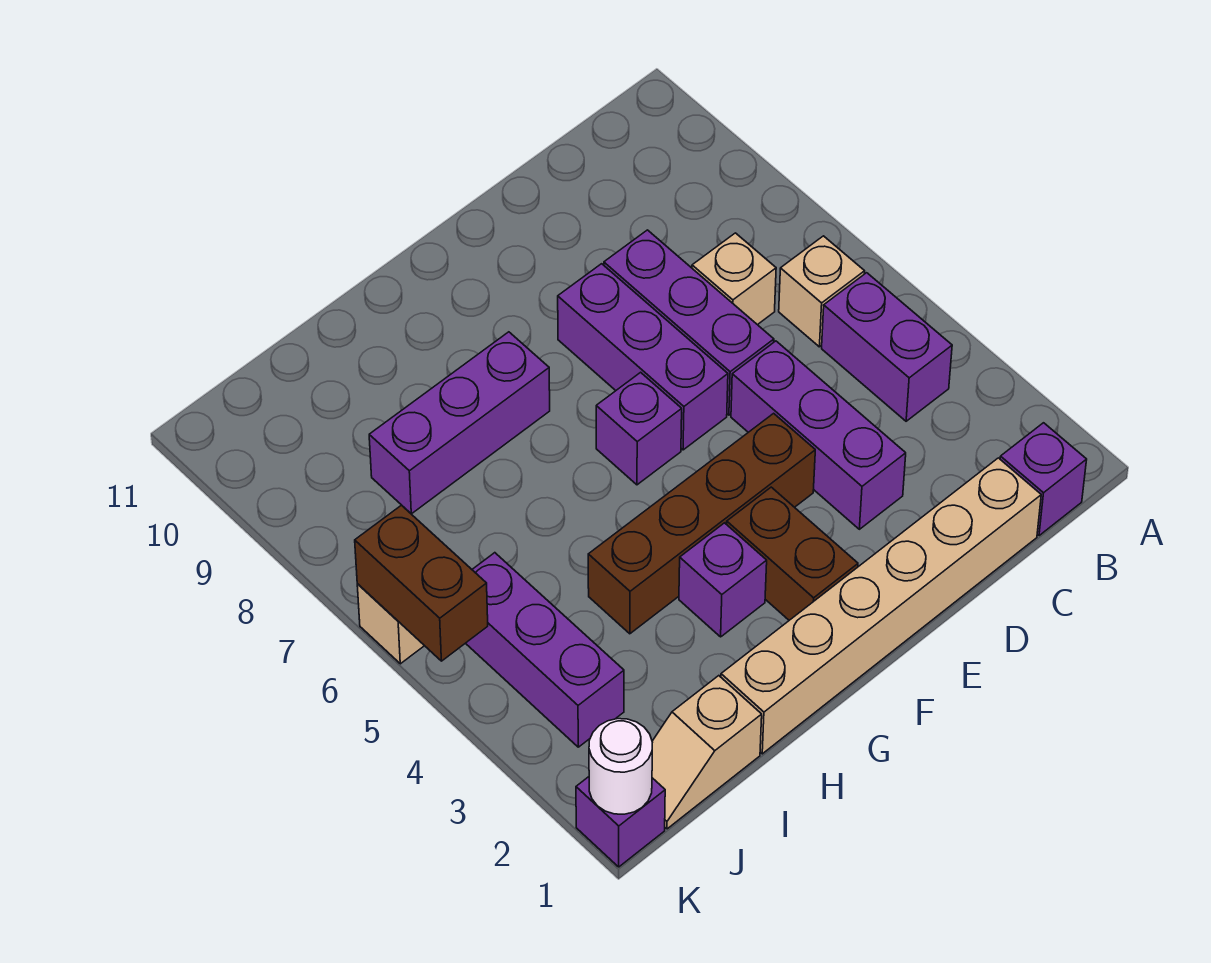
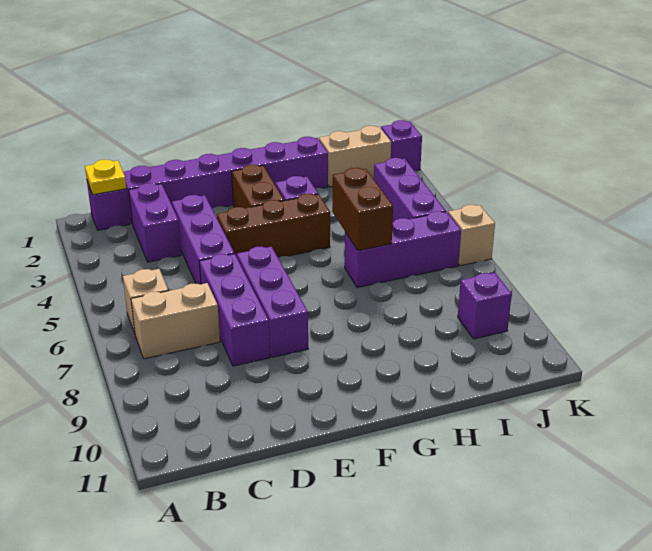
none -> yellow 1x1 plate [85,160,126,195]
purple 1x2 brick [822,273,952,421] -> purple 1x2 brick moved to [129,183,181,262]
tan 1x6 brick [721,458,1041,754] -> purple 1x6 brick [123,137,328,222]
tan 1x1 brick [692,233,776,325] -> tan 1x2 brick [131,283,220,359]
brown 1x4 brick [588,413,815,634] -> brown 1x3 brick [216,194,330,258]
purple 1x1 brick [596,372,682,485] -> purple 1x1 brick moved to [458,273,512,339]
purple 1x3 brick [369,332,550,514] -> purple 1x3 brick moved to [345,211,461,288]
tan 1x2 slope [652,676,762,829] -> tan 1x2 brick [319,126,391,187]
white 1x1 round brick [589,719,652,814] -> none
brown 1x2 brick [355,505,488,661] -> brown 1x2 brick moved to [332,168,393,251]

